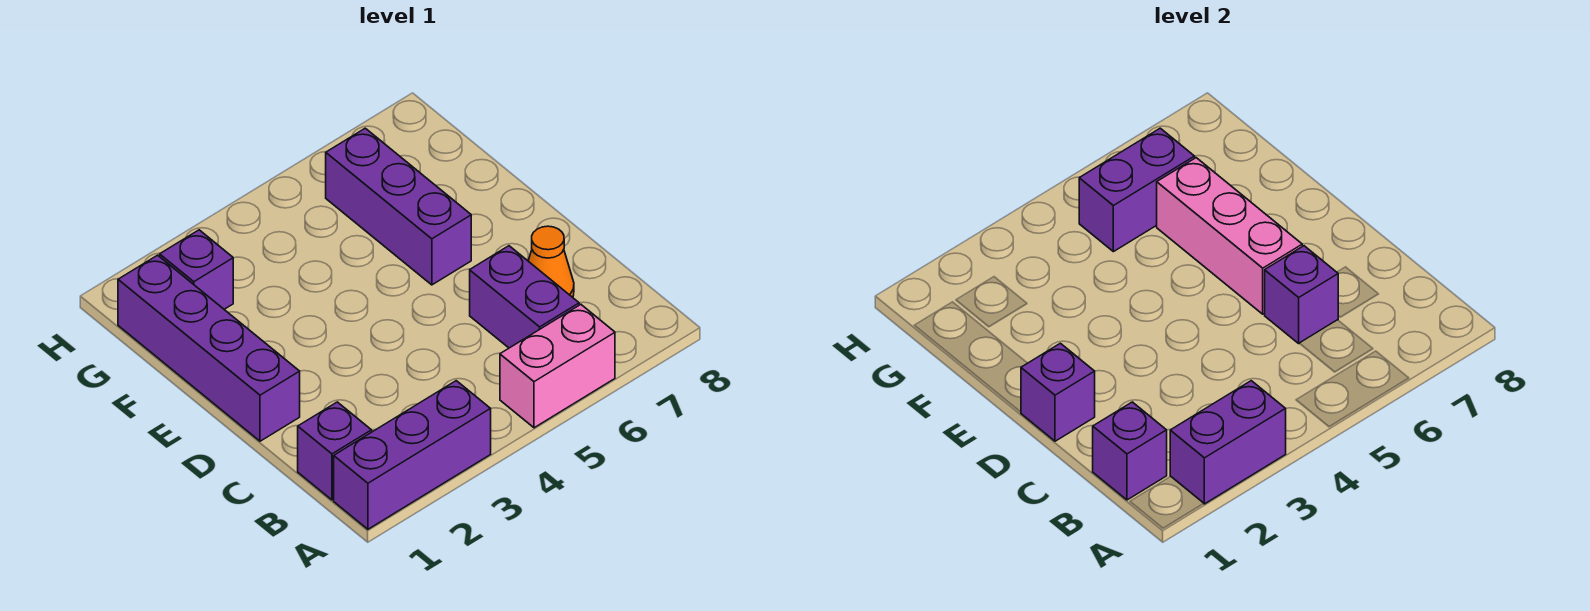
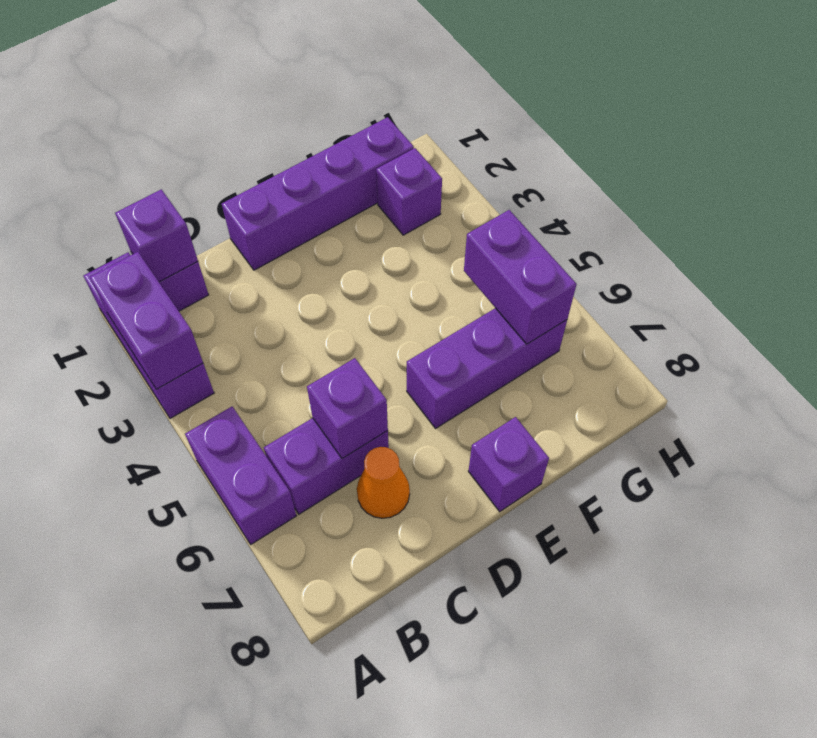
pink 1x2 brick [500,305,615,428] -> purple 1x2 brick [185,407,296,544]
purple 1x1 brick [1021,343,1095,441] -> purple 1x1 brick moved to [468,417,549,512]
pink 1x3 brick [1156,158,1302,314] -> none

